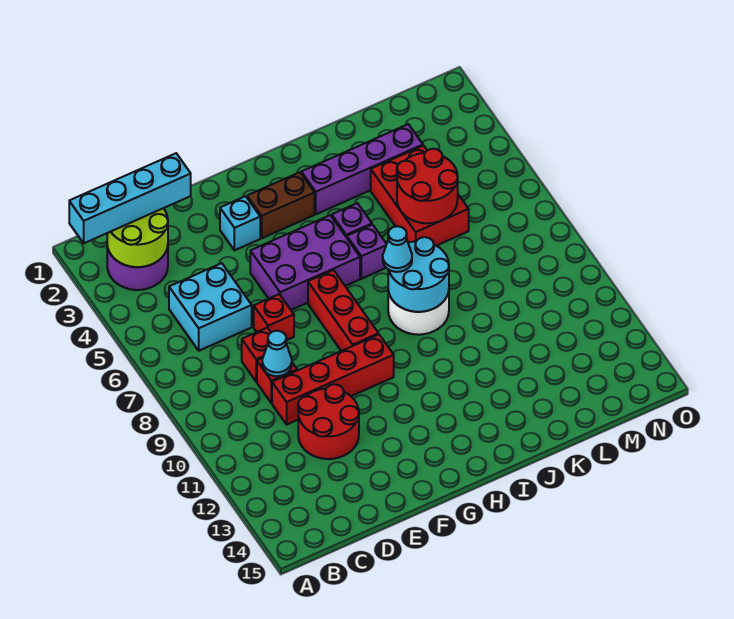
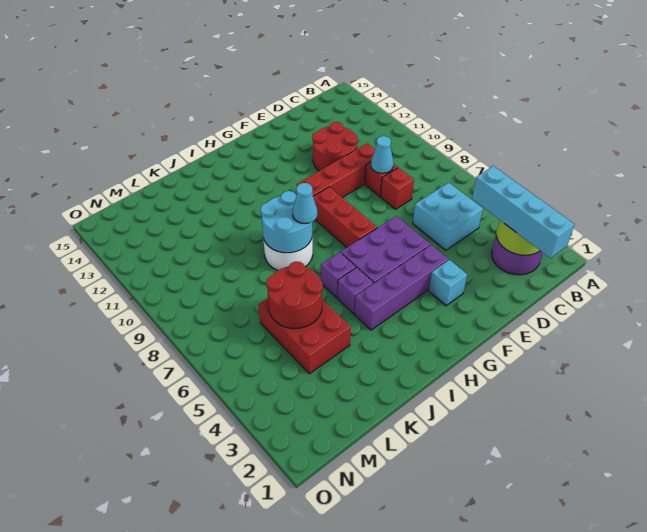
cyan 1x4 brick [69,153,191,243] -> cyan 1x4 brick turned to [472,166,575,258]
red 1x1 brick [254,294,294,340] -> none
brown 1x2 brick [247,172,314,238] -> none
purple 1x4 brick [301,124,423,214] -> purple 1x4 brick moved to [354,245,449,330]

